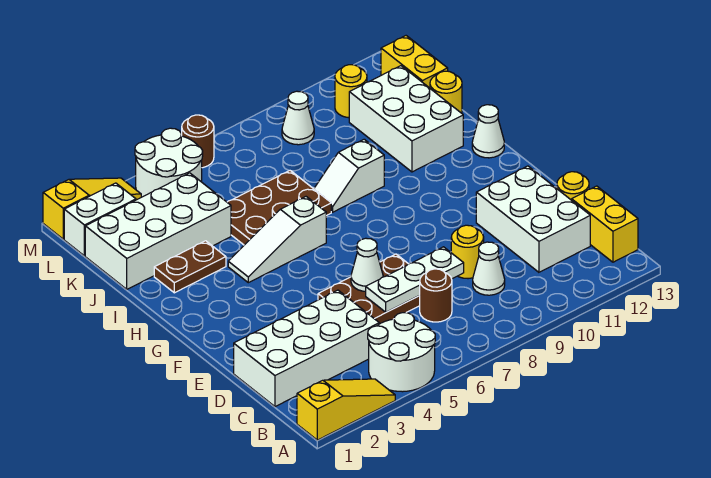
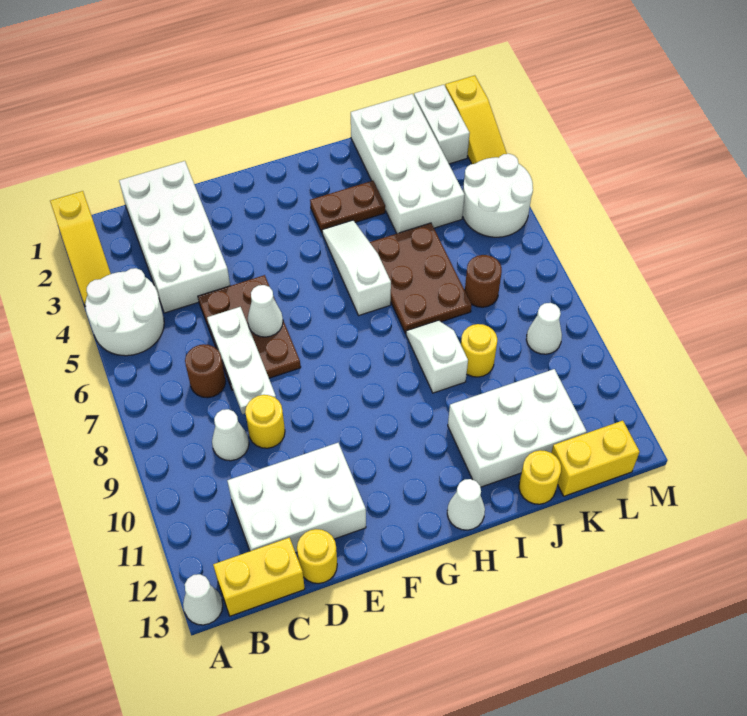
none -> white 1x1 cone [183,574,223,625]
brown 1x2 plate [154,241,226,293] -> brown 1x2 plate turned to [310,181,385,232]
yellow 1x1 round brick [335,65,367,118] -> yellow 1x1 round brick moved to [461,324,497,377]
brown 1x1 round brick [182,115,214,168] -> brown 1x1 round brick moved to [465,255,502,307]

